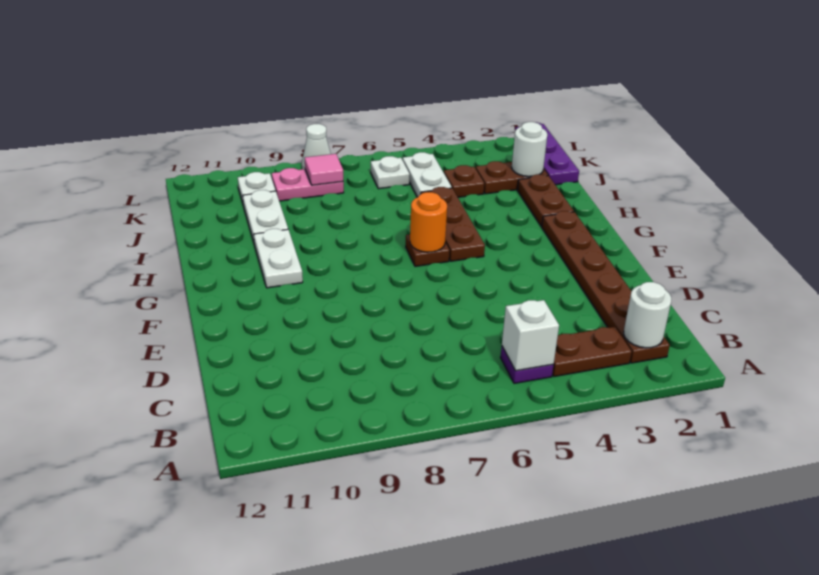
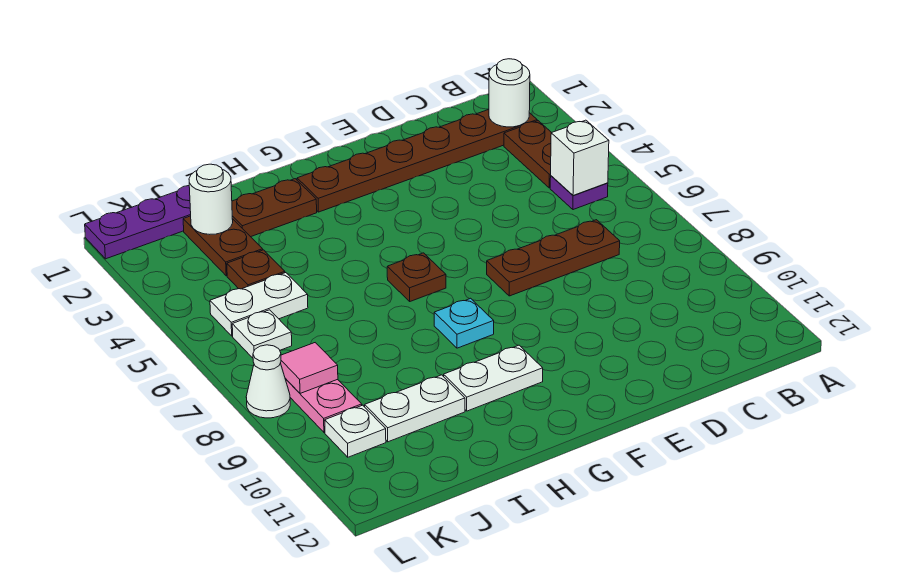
brown 1x3 plate [421,187,485,261] -> brown 1x3 plate moved to [487,220,620,296]
orange 1x1 round brick [410,192,447,252] -> none
none -> cyan 1x1 plate [434,298,494,348]

